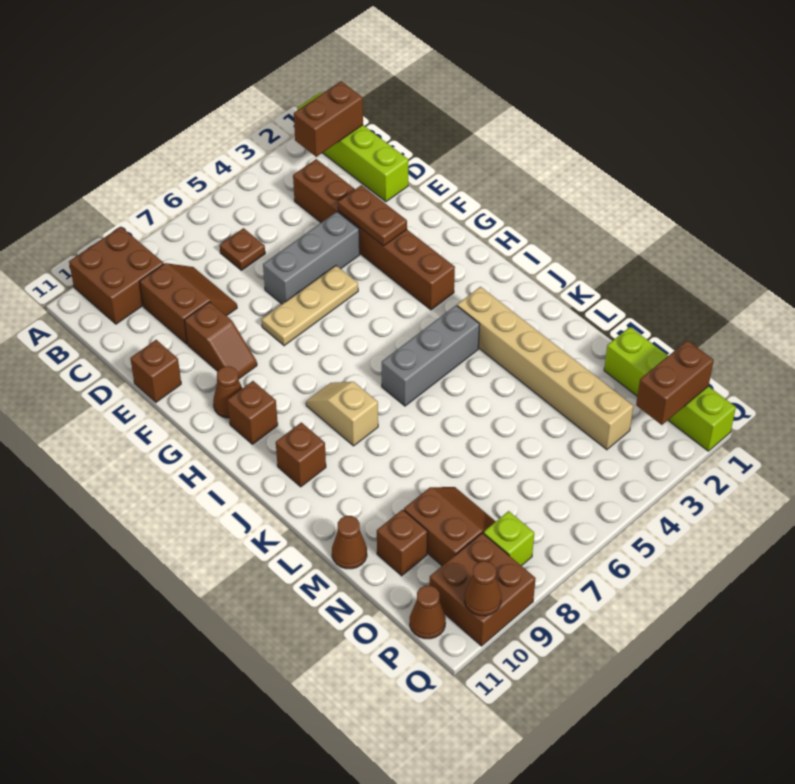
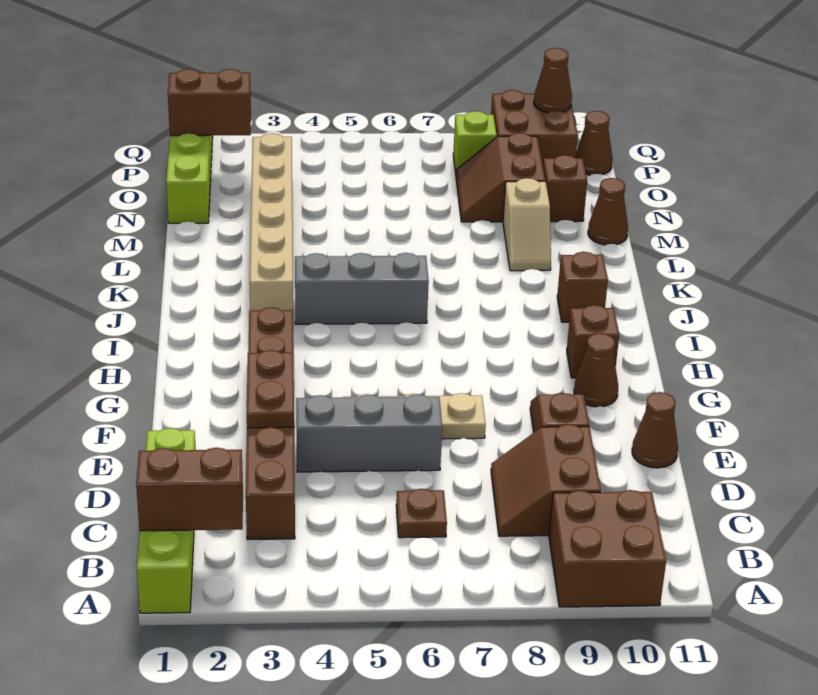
brown 1x1 brick [130,340,181,402] -> brown 1x1 cone [632,392,678,468]
tan 1x2 slope [306,382,378,446] -> tan 1x2 slope moved to [503,178,551,271]

